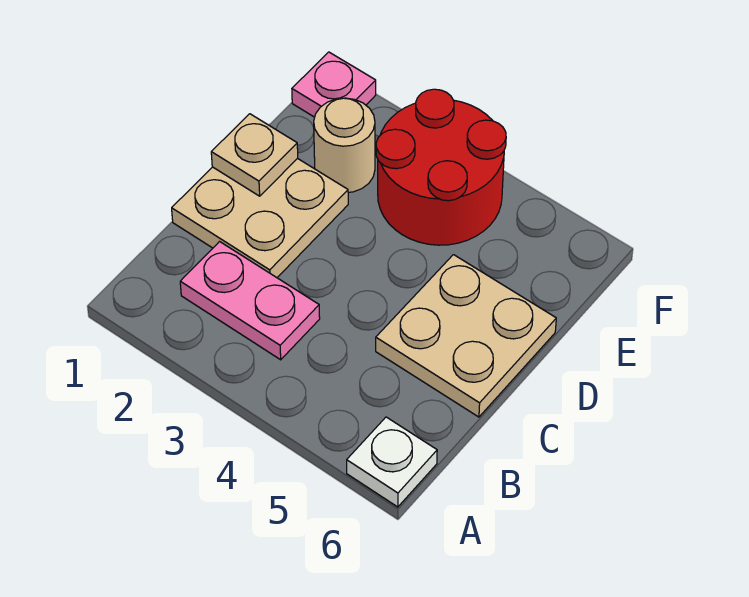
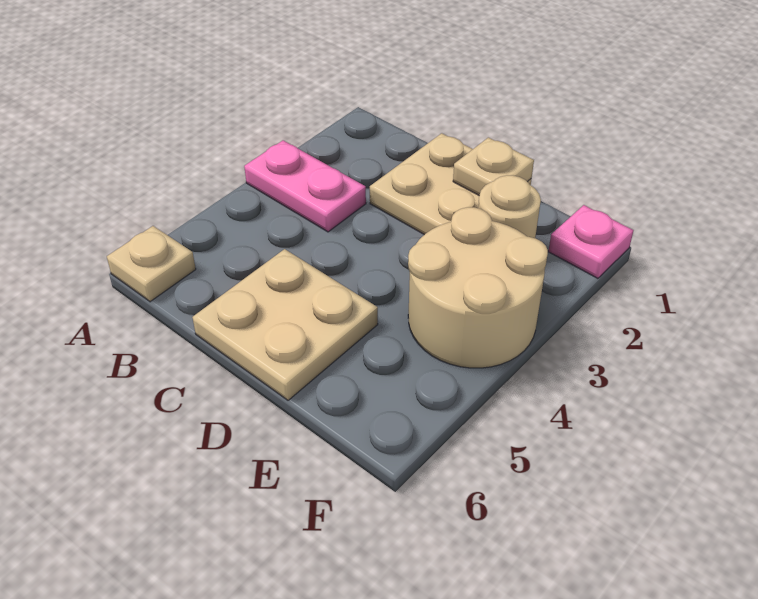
white 1x1 plate [347,417,437,507] -> tan 1x1 plate [107,226,196,302]
pink 1x2 plate [180,242,320,360] -> pink 1x2 plate turned to [244,140,366,232]
red 2x2 round brick [376,89,506,245] -> tan 2x2 round brick [408,207,548,368]

